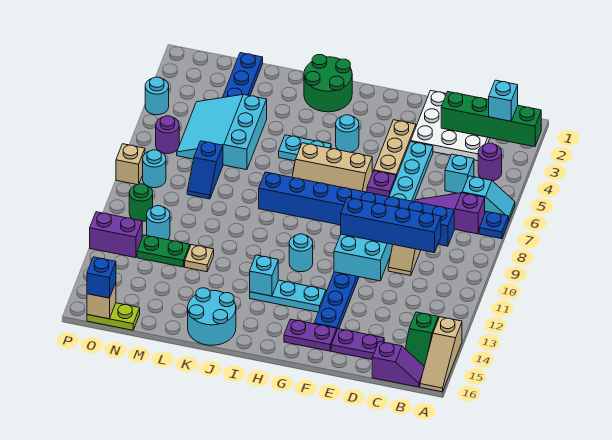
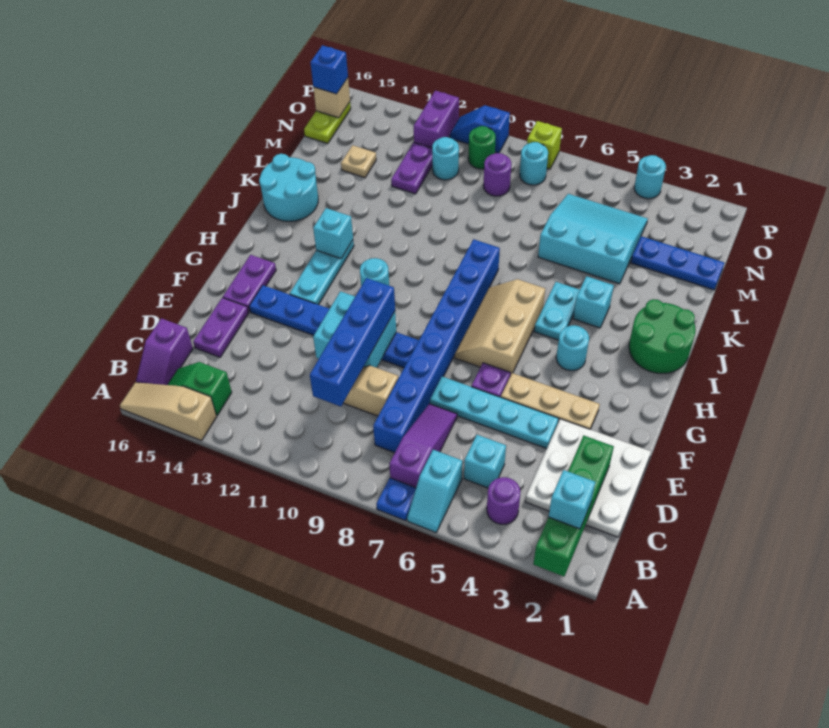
none -> cyan 1x1 brick [573,276,614,328]
tan 1x1 plate [185,245,214,272] -> tan 1x1 plate moved to [341,145,376,178]
blue 1x2 slope [187,141,223,199] -> blue 1x2 slope moved to [450,105,510,153]
green 1x2 plate [137,235,190,267] -> purple 1x2 plate [391,142,432,194]
purple 1x1 round brick [156,116,179,154] -> purple 1x1 round brick moved to [483,153,511,196]
tan 1x1 brick [116,144,145,185] -> lime 1x1 brick [527,121,562,169]

